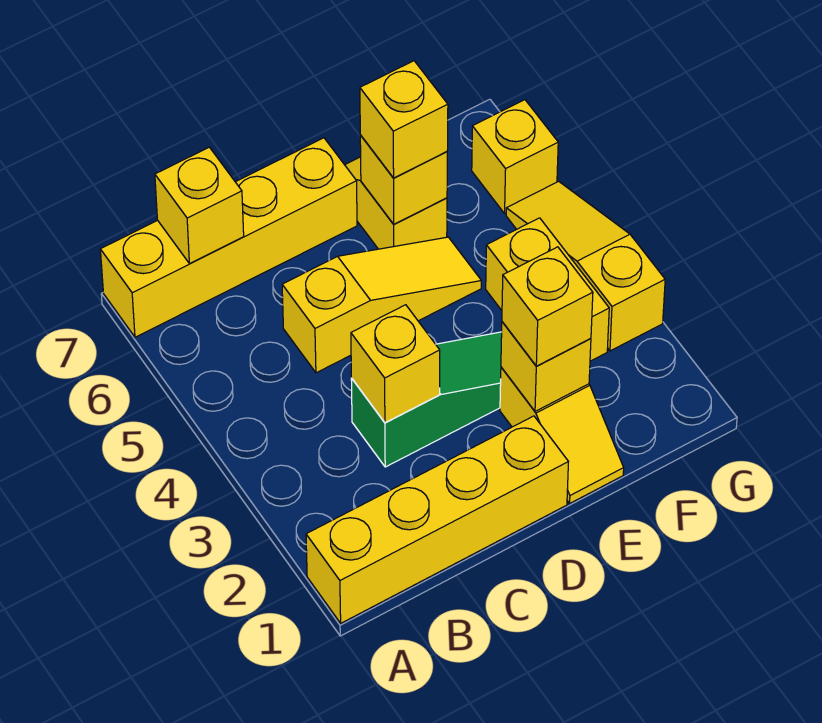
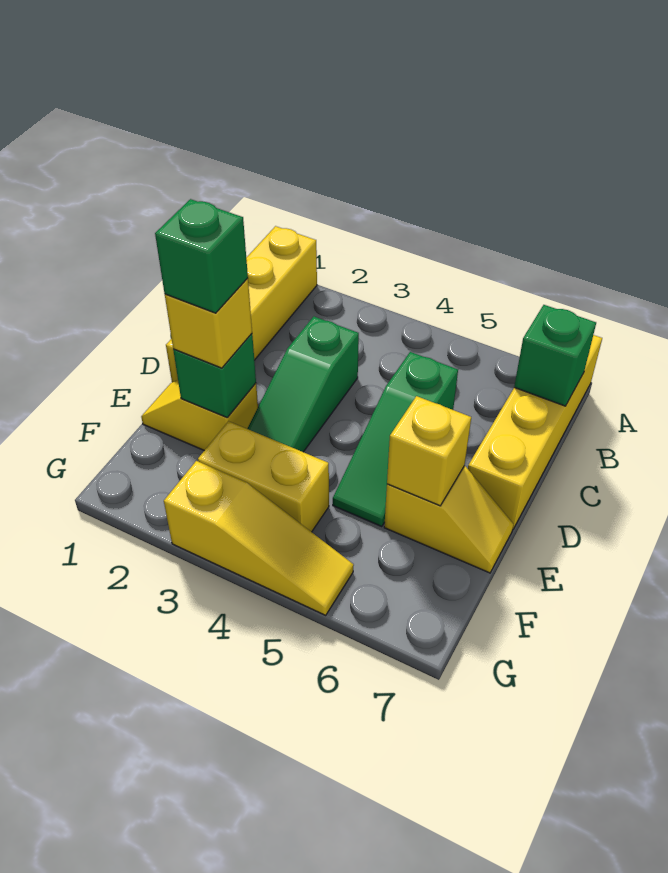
yellow 1x1 brick [155,147,244,264] -> green 1x1 brick [514,305,596,406]
yellow 1x1 brick [351,305,440,423] -> none
yellow 1x3 slope [282,237,481,373] -> green 1x3 slope [333,352,458,527]
yellow 1x1 brick [501,322,591,411] -> green 1x1 brick [173,334,256,417]
none -> green 1x1 brick [155,199,248,313]
yellow 1x1 brick [360,61,448,178] -> none
yellow 1x1 brick [472,100,558,213] -> none

